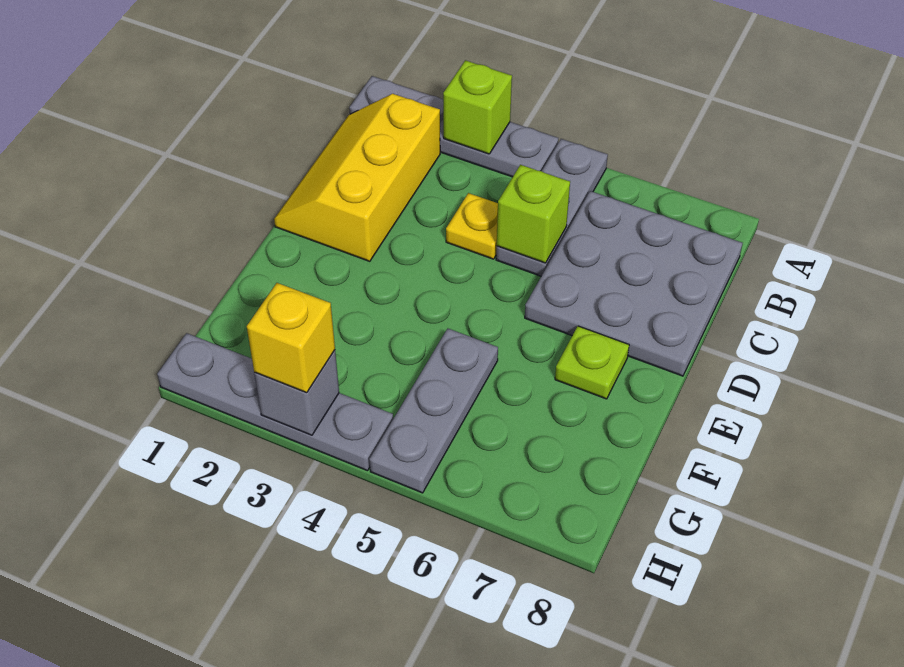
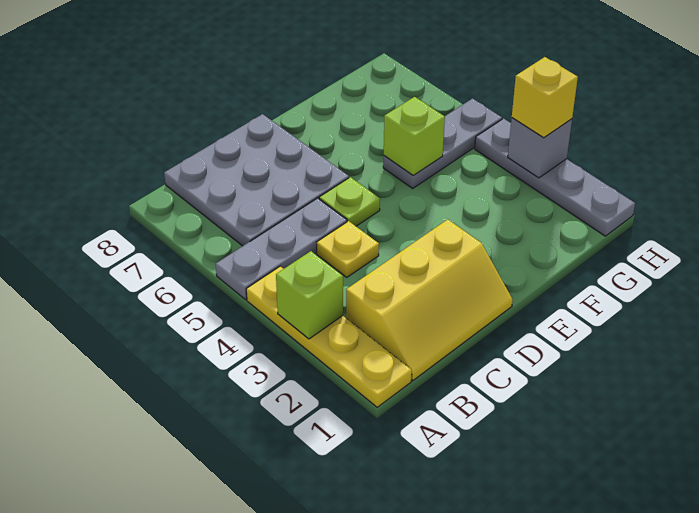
grey 1x4 plate [349,76,558,177] -> yellow 1x4 plate [246,266,412,407]
lime 1x1 brick [497,165,570,263] -> lime 1x1 brick moved to [384,97,445,175]
lime 1x1 plate [555,326,629,399] -> lime 1x1 plate moved to [319,177,380,226]

